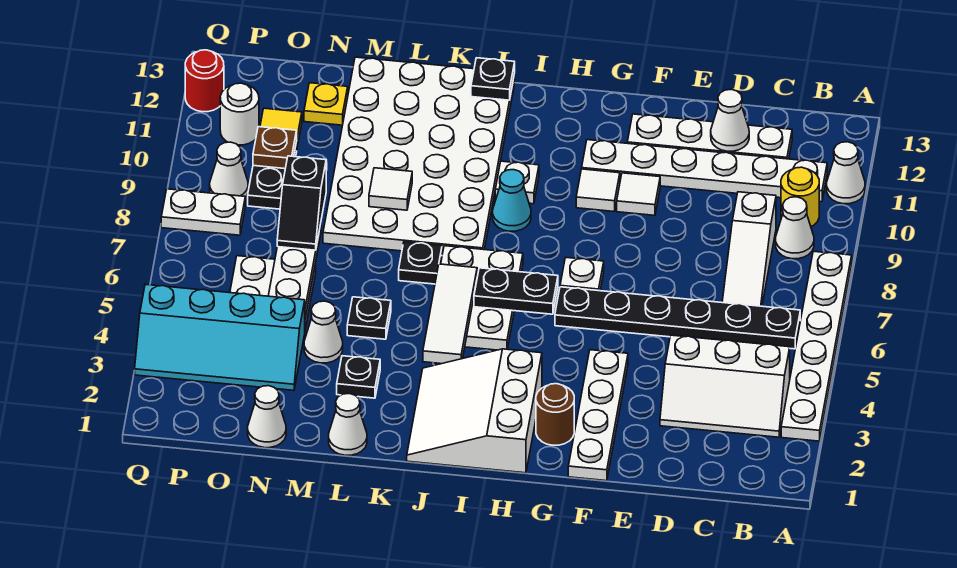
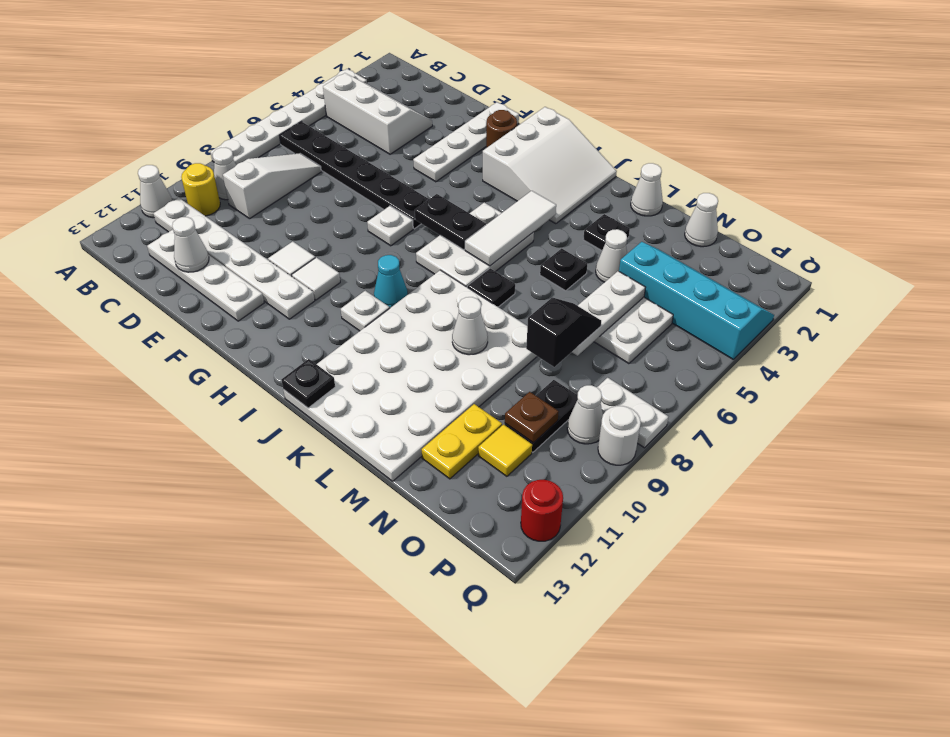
white 1x1 tile [369,168,412,210] -> white 1x1 cone [452,297,488,355]
yellow 1x1 plate [304,83,348,125] -> yellow 1x2 plate [422,404,502,479]
white 1x1 round brick [220,83,259,145] -> white 1x1 round brick moved to [598,406,641,465]

